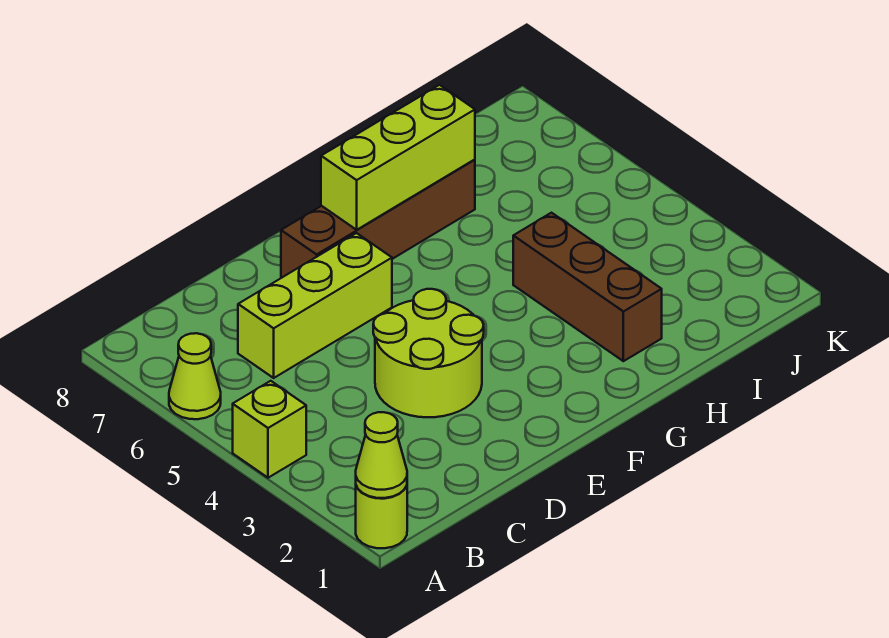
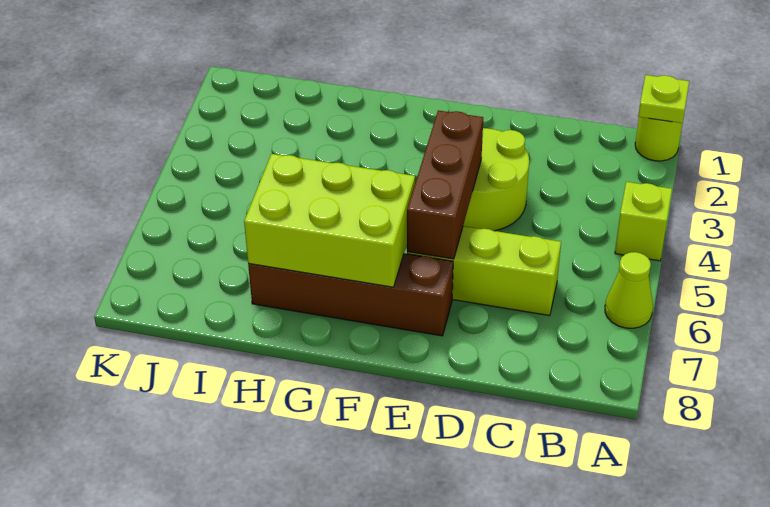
lime 1x1 cone [356,412,407,498] -> lime 1x1 plate [638,75,689,123]
lime 1x3 brick [321,85,475,230] -> lime 2x3 brick [244,154,415,287]
brown 1x3 brick [513,213,662,361] -> brown 1x3 brick moved to [407,111,483,259]

